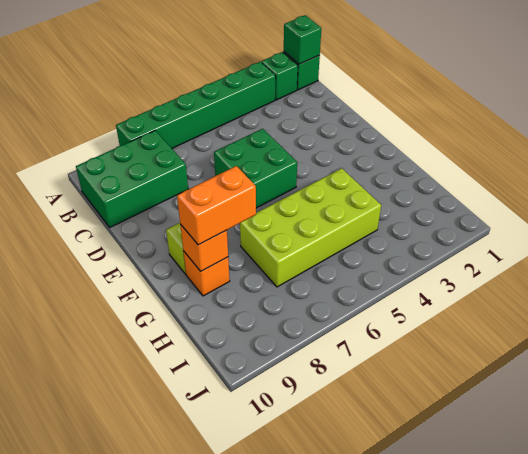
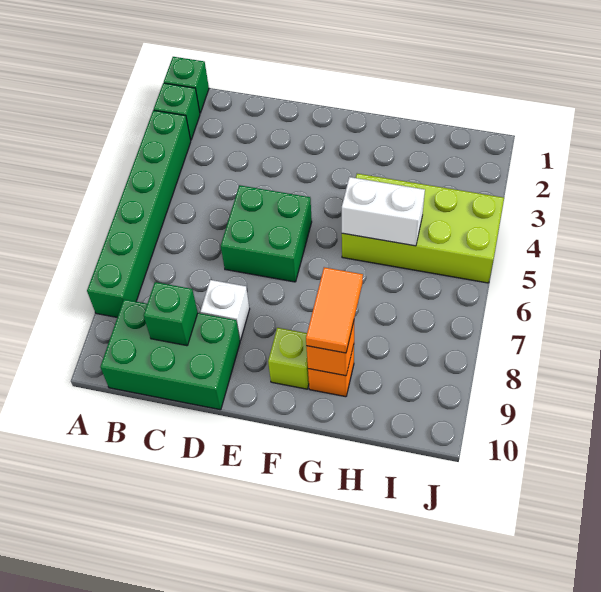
green 1x1 brick [284,15,321,64] -> green 1x1 brick moved to [144,282,198,346]
green 2x3 brick [76,131,188,227] -> green 2x3 brick turned to [100,299,240,410]
none -> white 1x1 brick [200,280,250,340]
lime 2x4 brick [240,168,381,287] -> lime 2x4 brick turned to [342,174,504,283]
none -> white 1x2 brick [342,177,425,246]
orange 1x2 brick [177,166,256,245] -> orange 1x2 tile [306,267,363,353]

